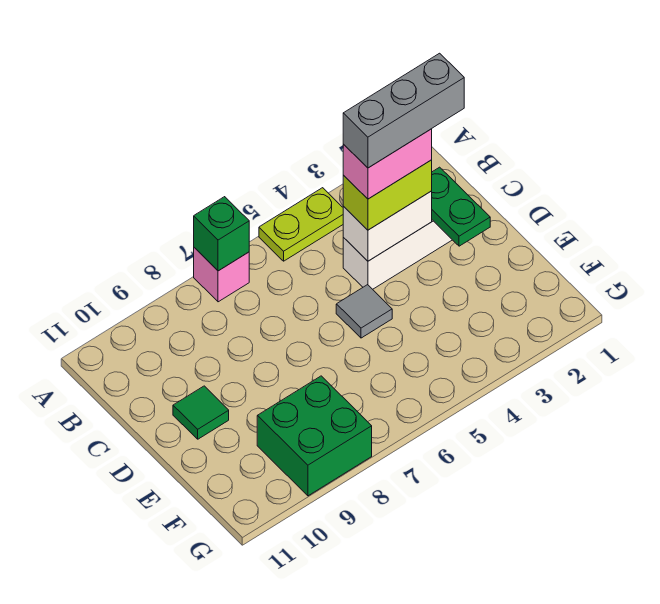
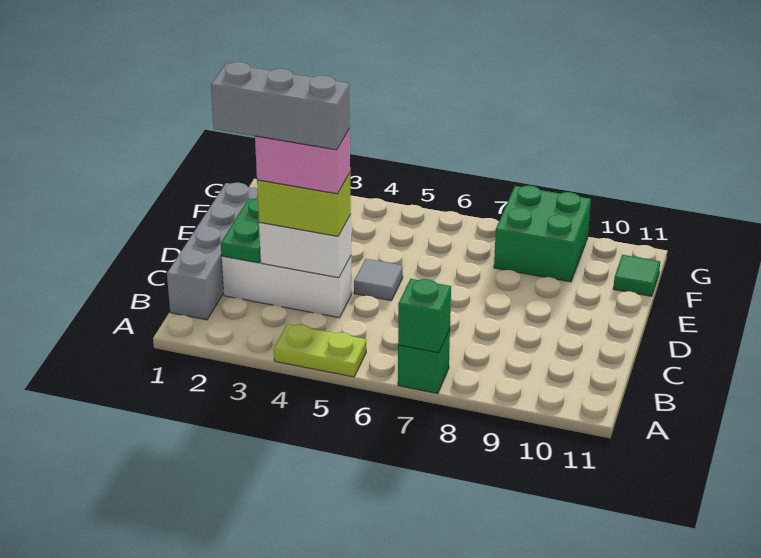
pink 1x1 brick [194,248,249,302] -> green 1x1 brick [398,329,450,393]
none -> grey 1x4 brick [167,183,258,320]
green 1x1 tile [173,386,229,439] -> green 1x1 tile moved to [613,255,660,296]

